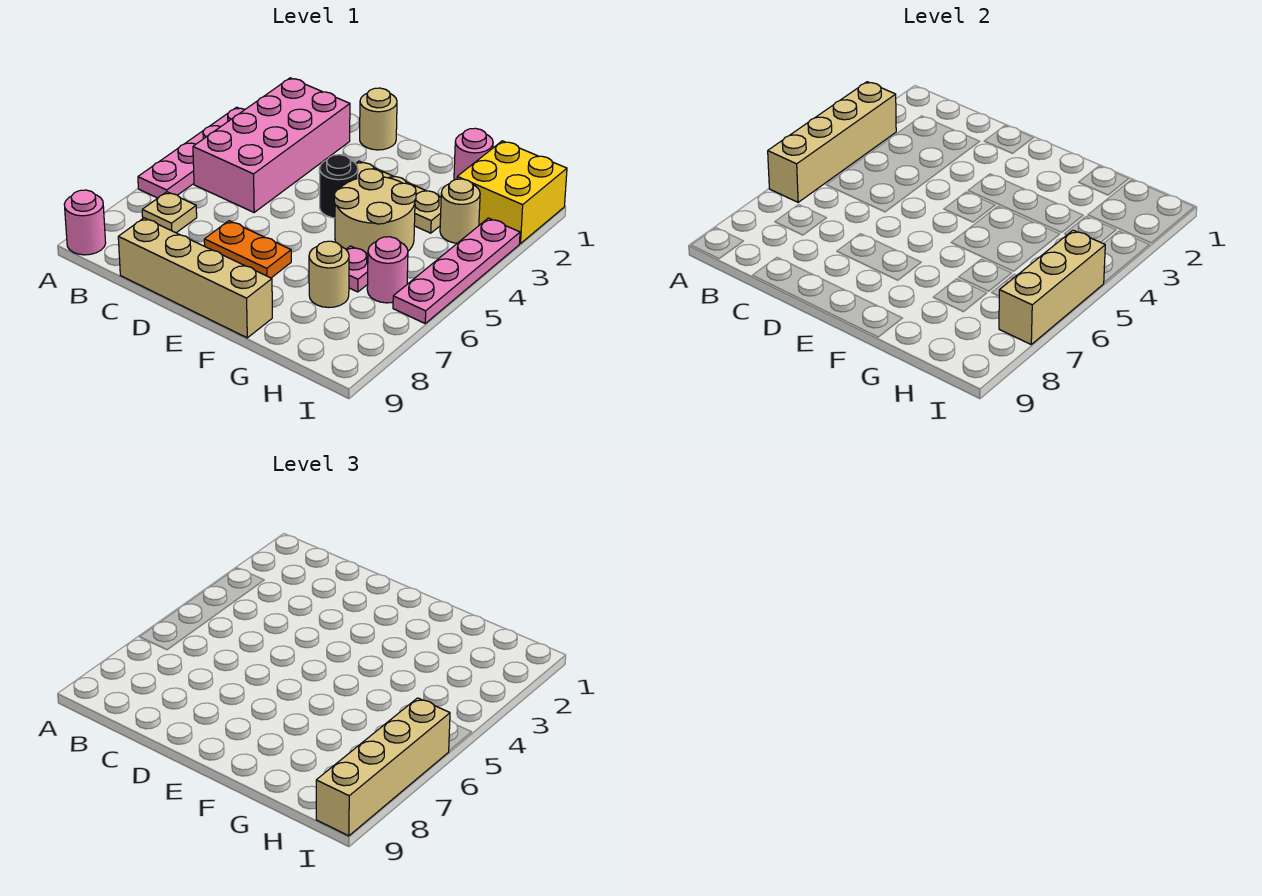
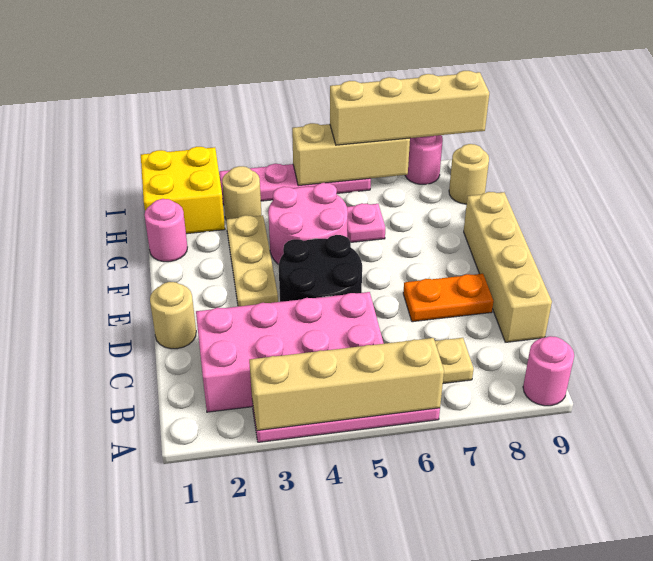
orange 1x2 plate [204,221,291,278] -> orange 1x2 plate turned to [403,274,493,322]
black 1x1 round brick [320,155,358,218] -> black 2x2 round brick [279,235,362,302]
tan 2x2 round brick [334,169,416,254] -> pink 2x2 round brick [268,183,348,265]
tan 1x1 round brick [309,241,349,308] -> tan 1x1 round brick moved to [449,144,489,204]
pink 1x1 round brick [367,237,408,303] -> pink 1x1 round brick moved to [405,135,443,184]

